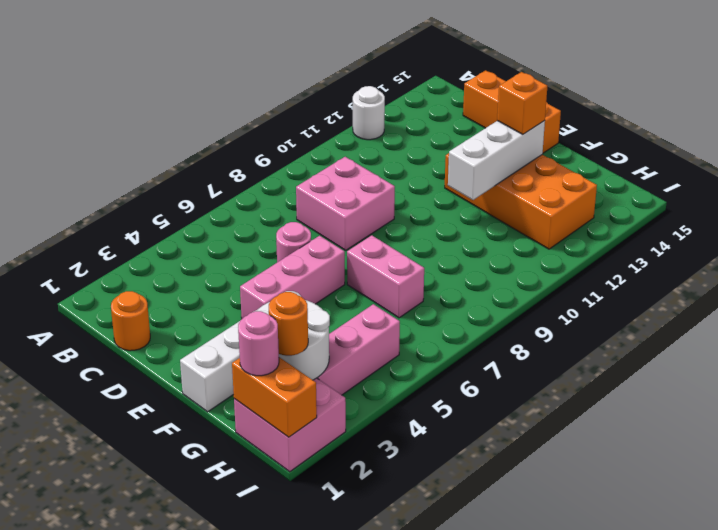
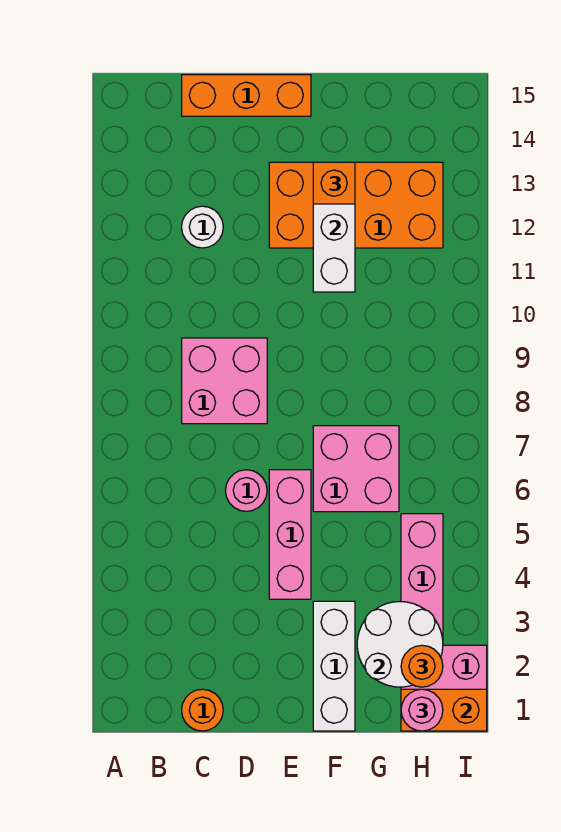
white 1x1 round brick [353,86,385,140] -> white 1x1 round brick moved to [182,206,223,248]
pink 1x2 brick [347,235,424,318] -> pink 2x2 brick [313,426,399,512]

